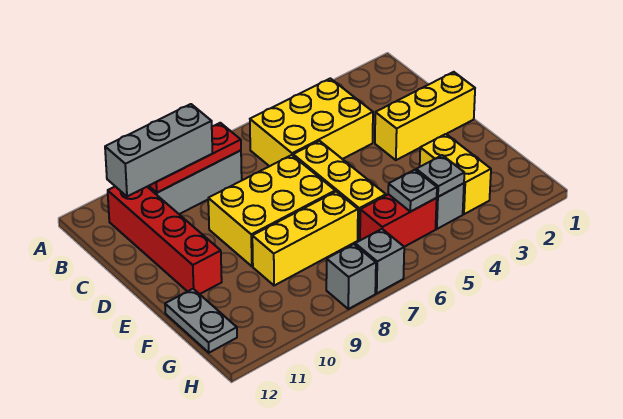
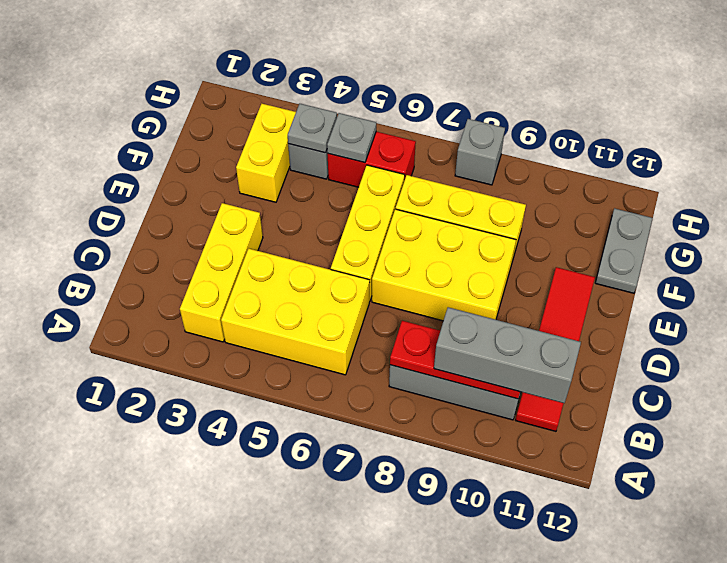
red 1x4 brick [108,187,222,294] -> red 1x4 tile [516,267,595,431]
yellow 1x3 brick [375,72,475,160] -> yellow 1x3 brick turned to [180,203,263,342]
grey 1x1 brick [355,229,404,293] -> none

